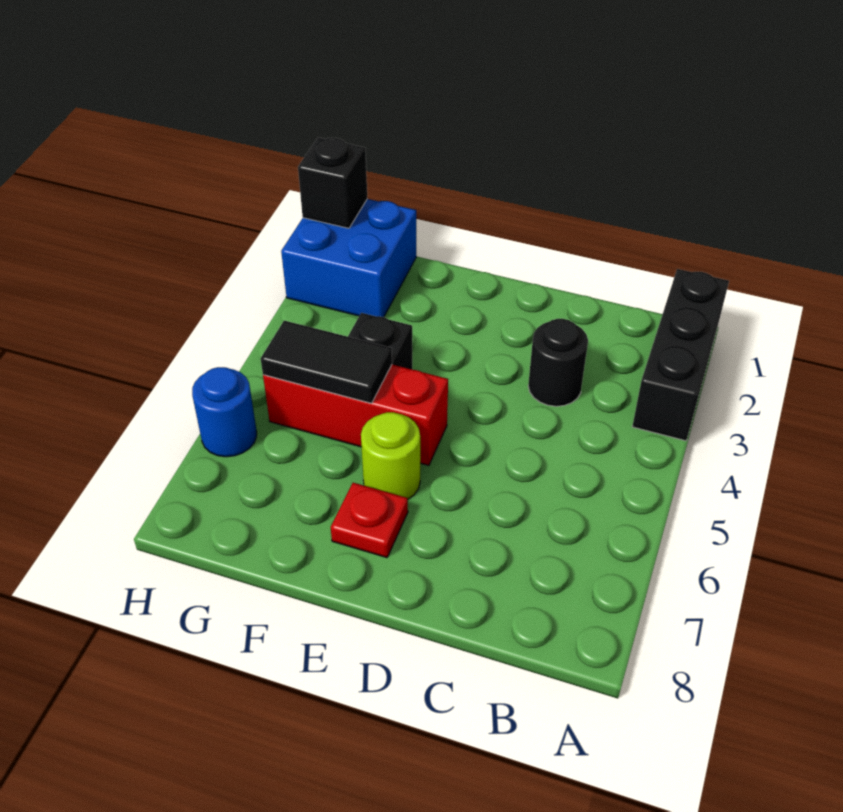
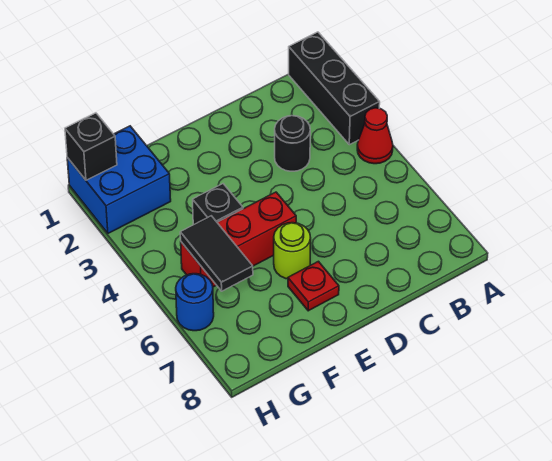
none -> red 1x1 cone [357,108,393,164]
black 1x2 tile [261,321,392,403] -> black 1x2 tile turned to [180,216,253,291]

